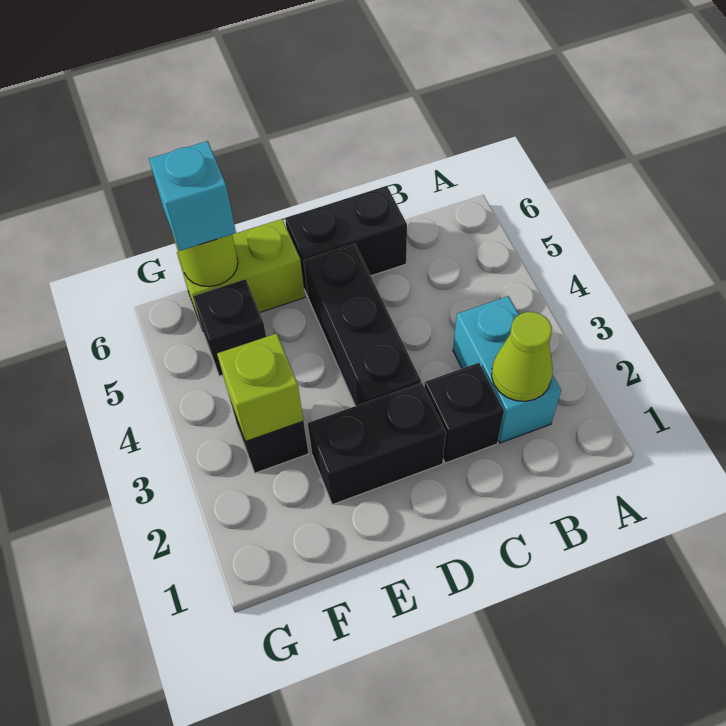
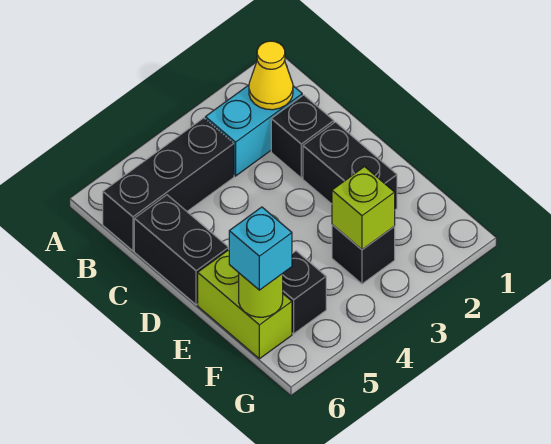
lime 1x1 cone [492,312,553,401] -> yellow 1x1 cone [249,41,293,110]
black 1x3 brick [304,244,421,406] -> black 1x3 brick moved to [103,118,234,251]

